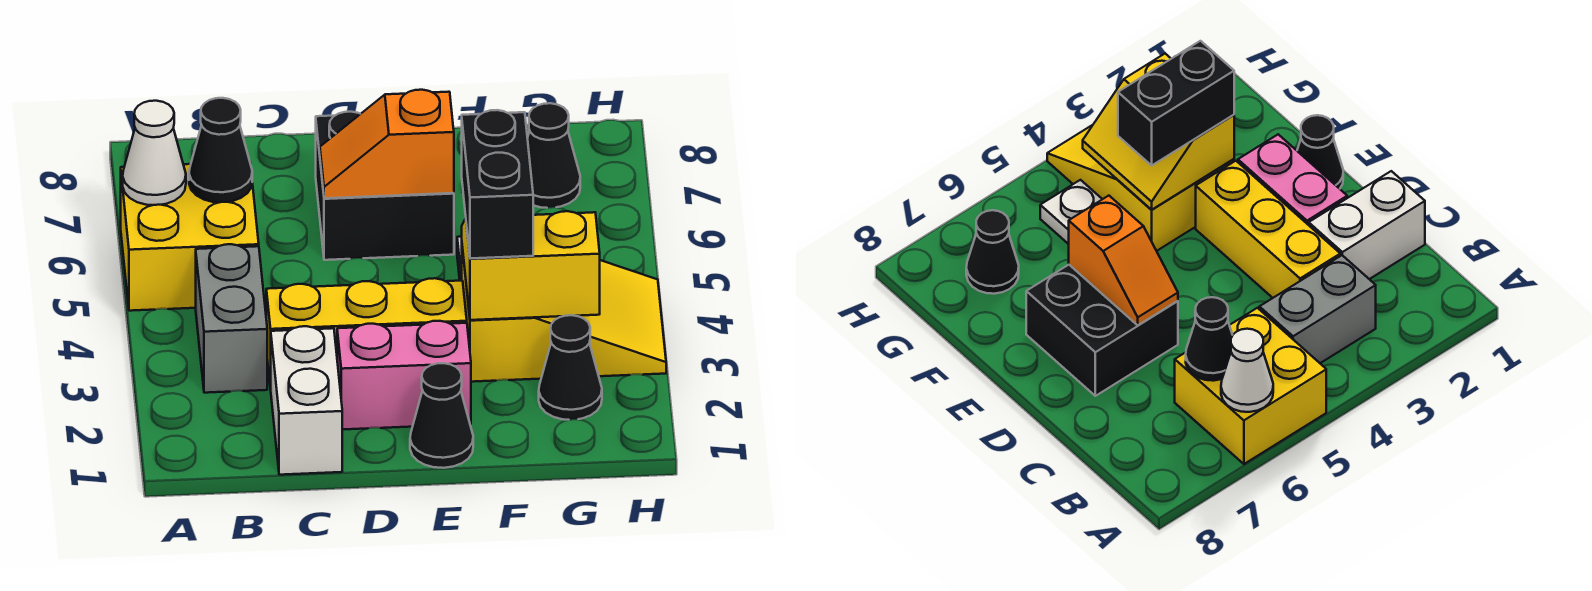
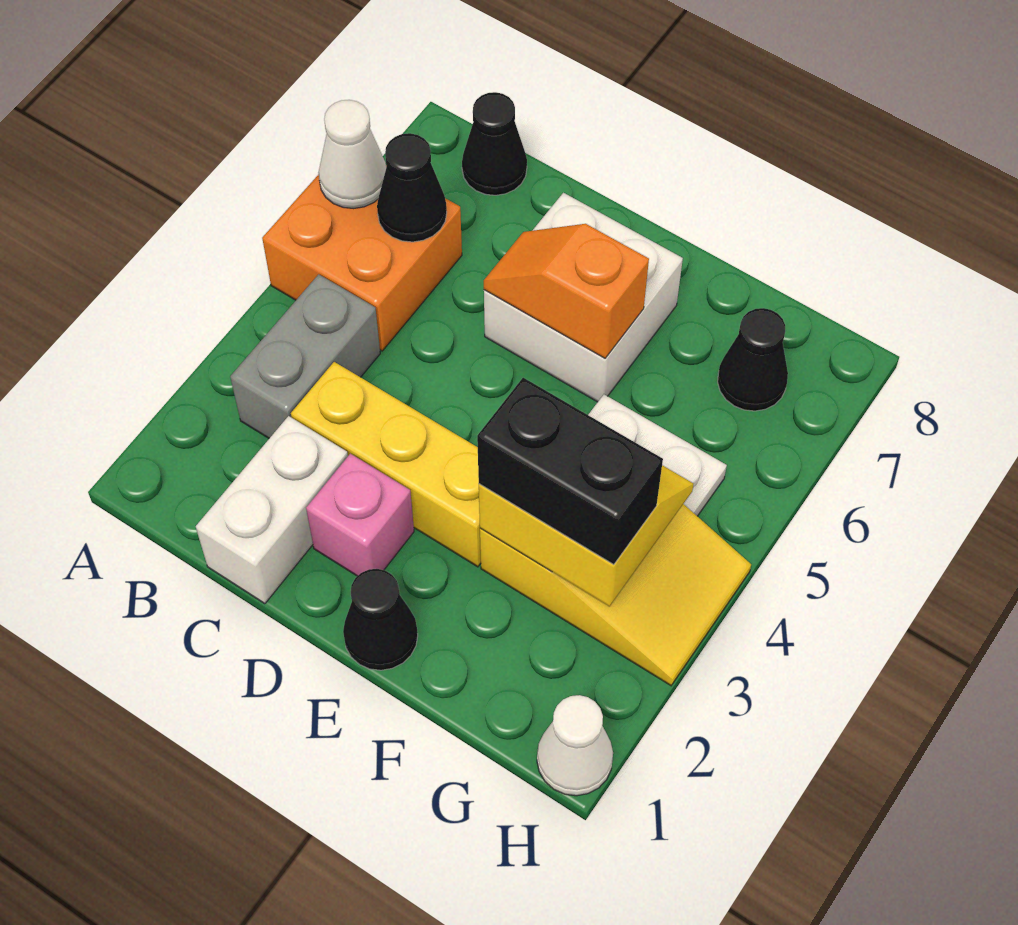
yellow 2x2 brick [121,164,259,311] -> orange 2x2 brick [262,165,462,351]
pink 1x2 brick [337,321,471,430] -> pink 1x1 brick [306,454,414,576]
black 2x2 brick [316,112,454,260] -> white 2x2 brick [484,193,683,402]
black 1x2 brick [462,110,533,259] -> black 1x2 brick turned to [477,378,663,565]
black 1x1 cone [539,315,602,420] -> black 1x1 cone moved to [462,92,527,195]
none -> white 1x1 cone [537,695,613,796]

